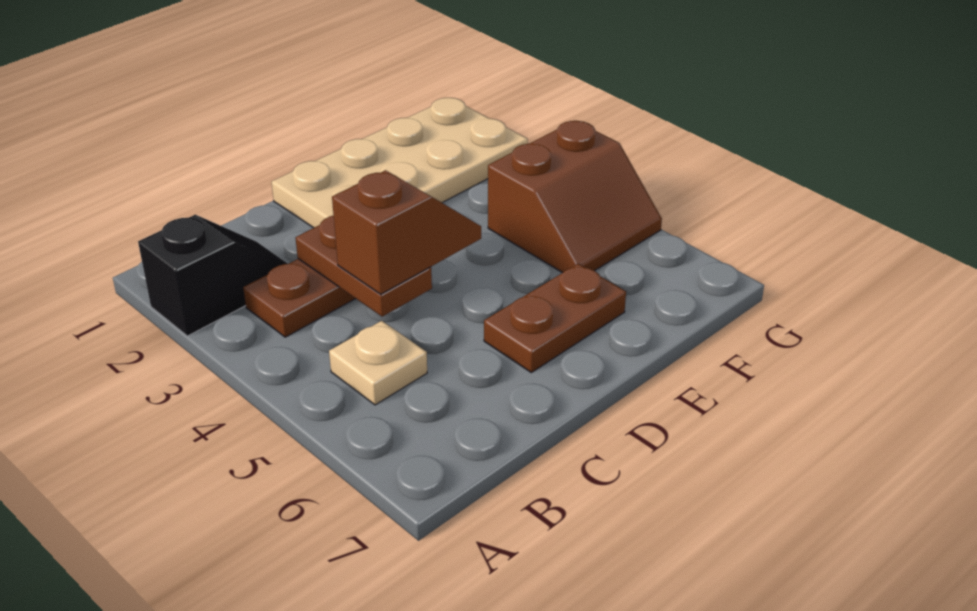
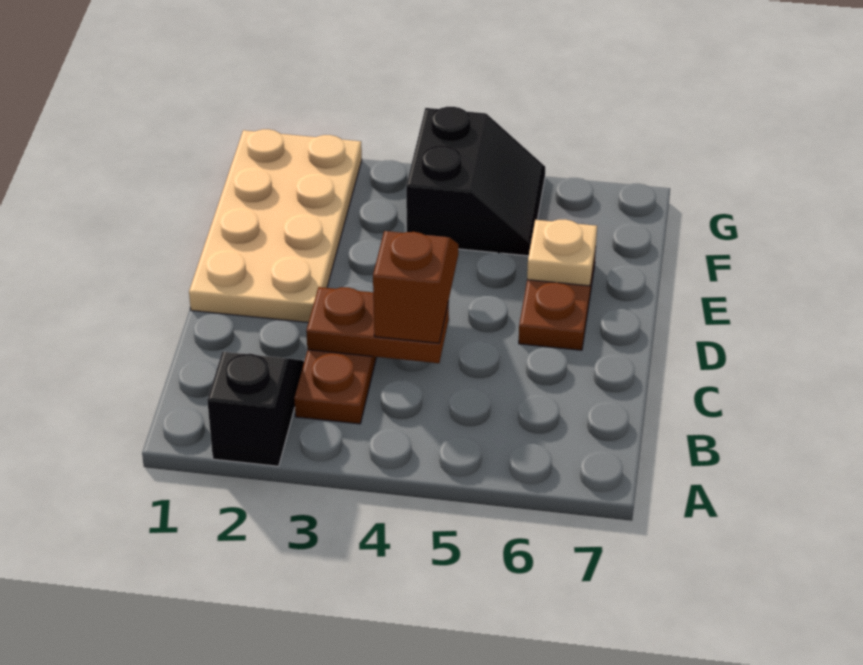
tan 1x1 plate [329,321,427,405] -> tan 1x1 plate moved to [527,219,597,286]
brown 2x2 slope [488,121,662,273] -> black 2x2 slope [406,107,545,256]

